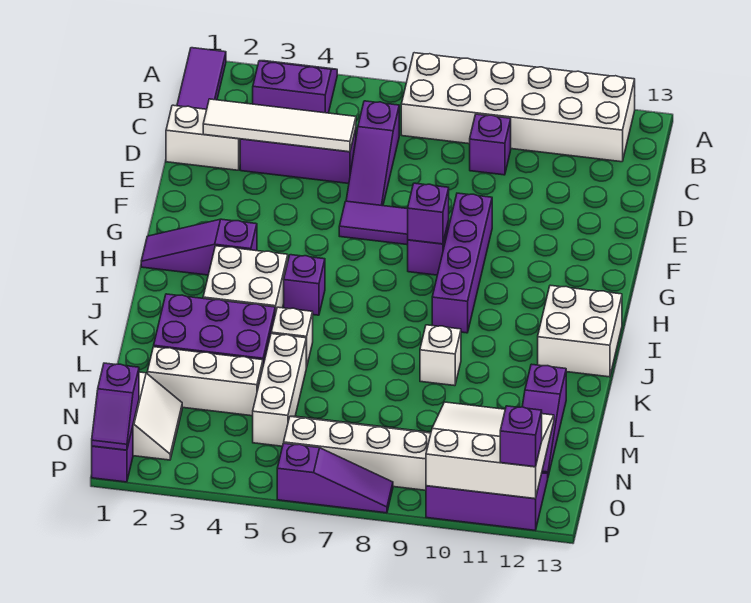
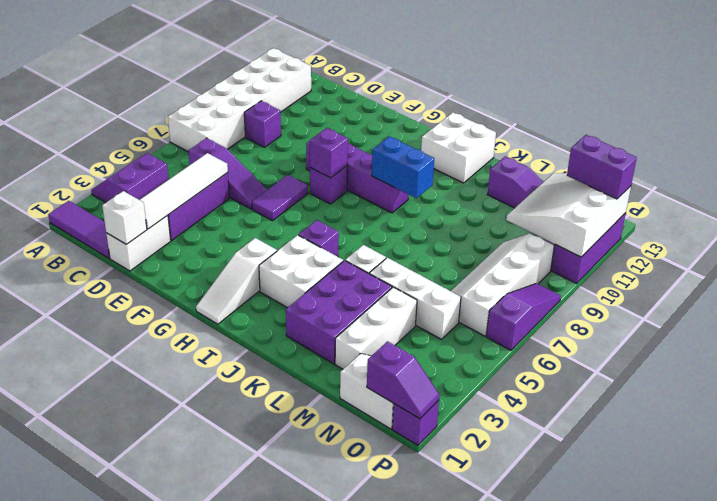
purple 1x3 slope [141,219,257,275] -> white 1x3 slope [196,238,277,324]
none -> blue 1x2 brick [372,136,434,198]
white 1x1 brick [420,325,461,386] -> white 1x1 brick moved to [102,191,147,244]
purple 1x1 brick [500,406,542,467] -> purple 1x2 brick [567,135,637,199]

